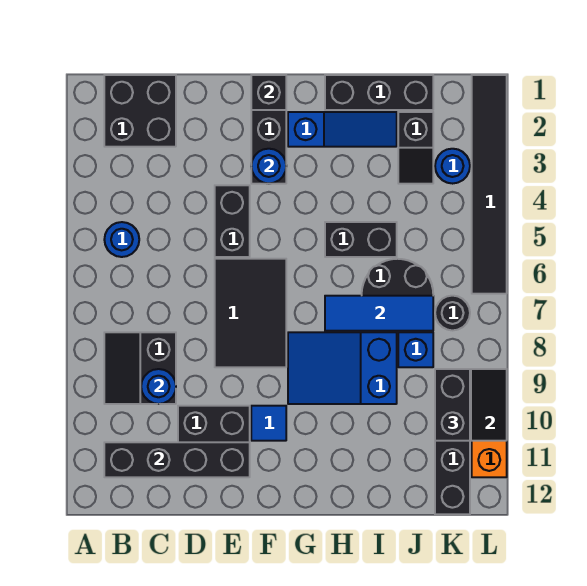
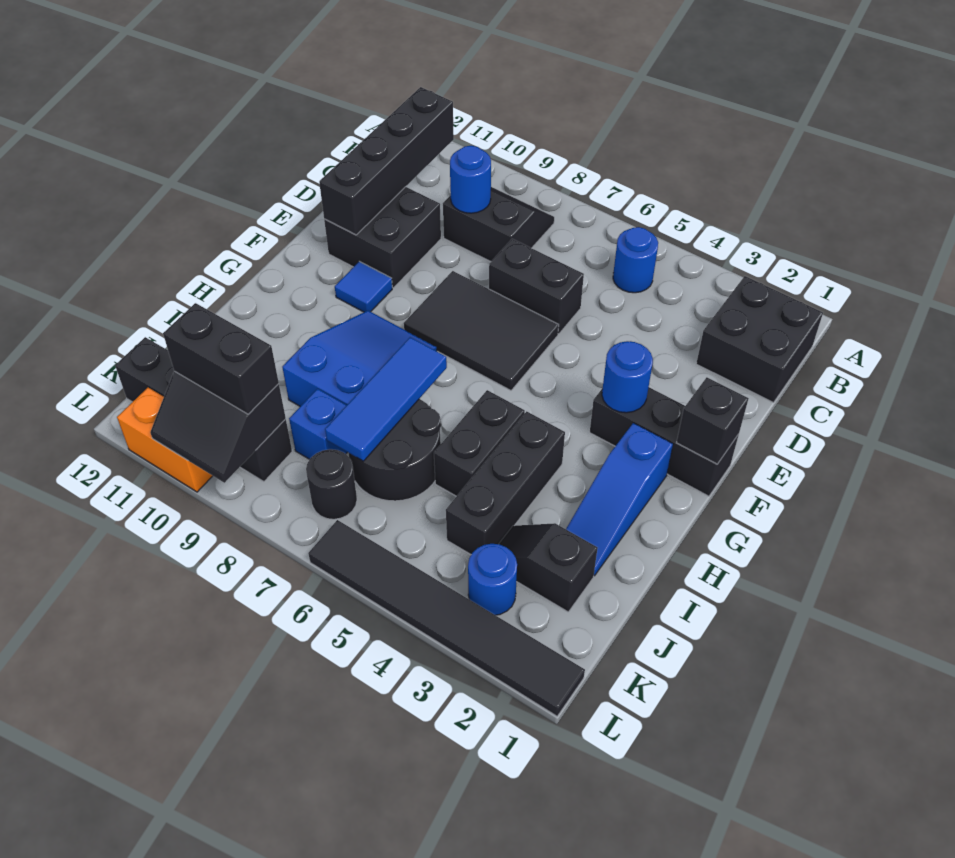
black 1x2 brick [215,185,250,257] -> black 1x2 brick moved to [489,239,584,334]
black 1x3 brick [325,75,433,110] -> black 1x3 brick moved to [446,411,565,554]

